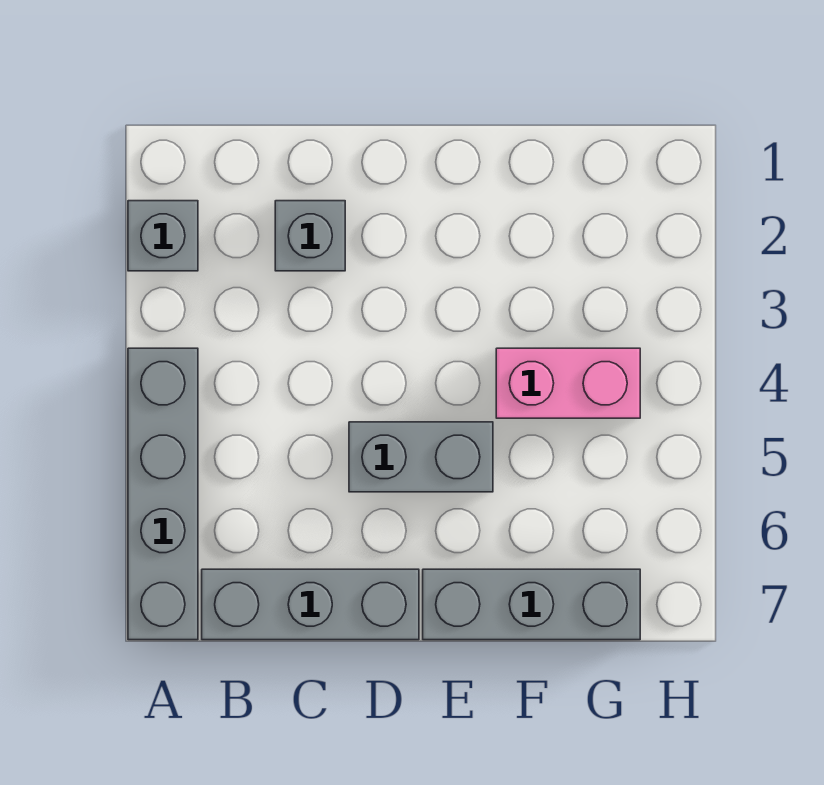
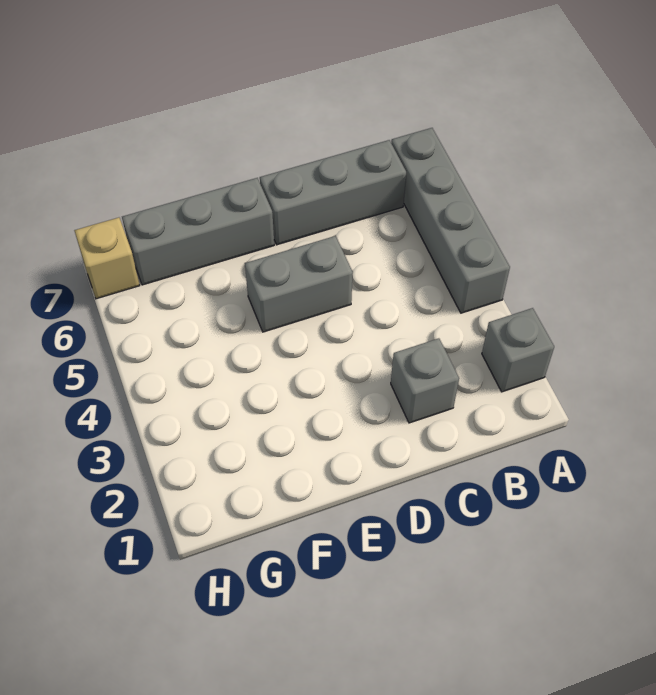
pink 1x2 brick [496,348,640,418] -> none
none -> tan 1x1 brick [74,218,140,299]

